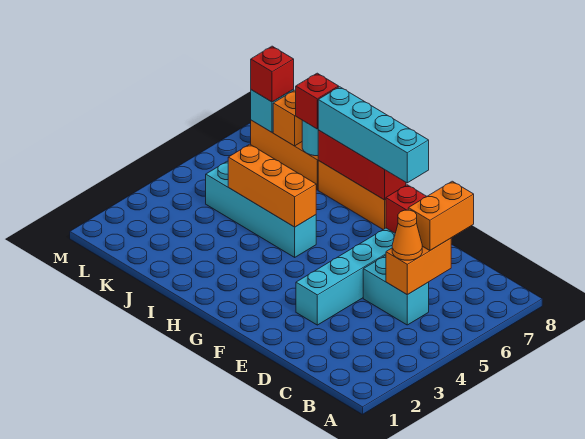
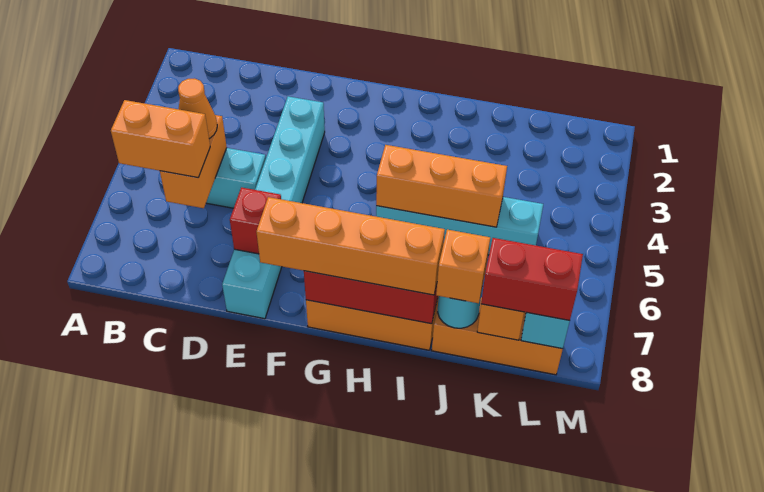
orange 1x2 brick [408,181,474,250] -> orange 1x2 brick turned to [111,100,210,178]
cyan 1x4 brick [318,87,429,183] -> orange 1x4 brick [256,197,445,295]
red 1x1 brick [296,73,339,129] -> orange 1x1 brick [436,230,490,303]
red 1x1 brick [251,46,294,102] -> red 1x2 brick [481,238,583,321]

